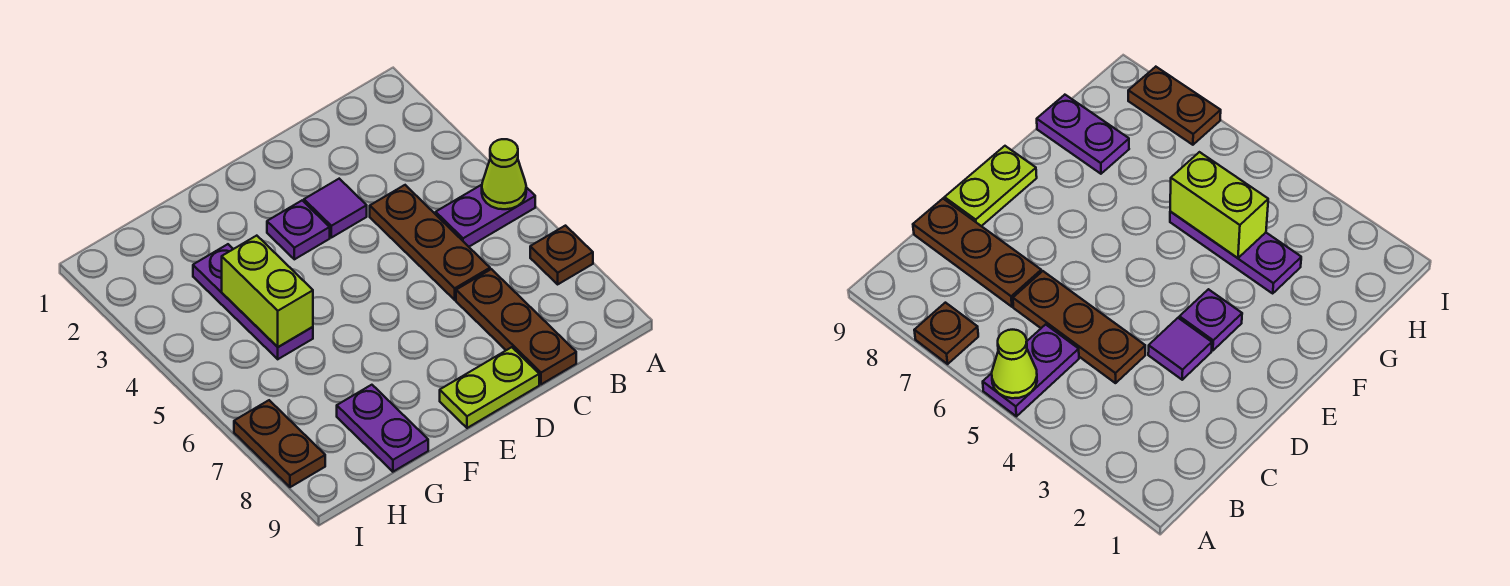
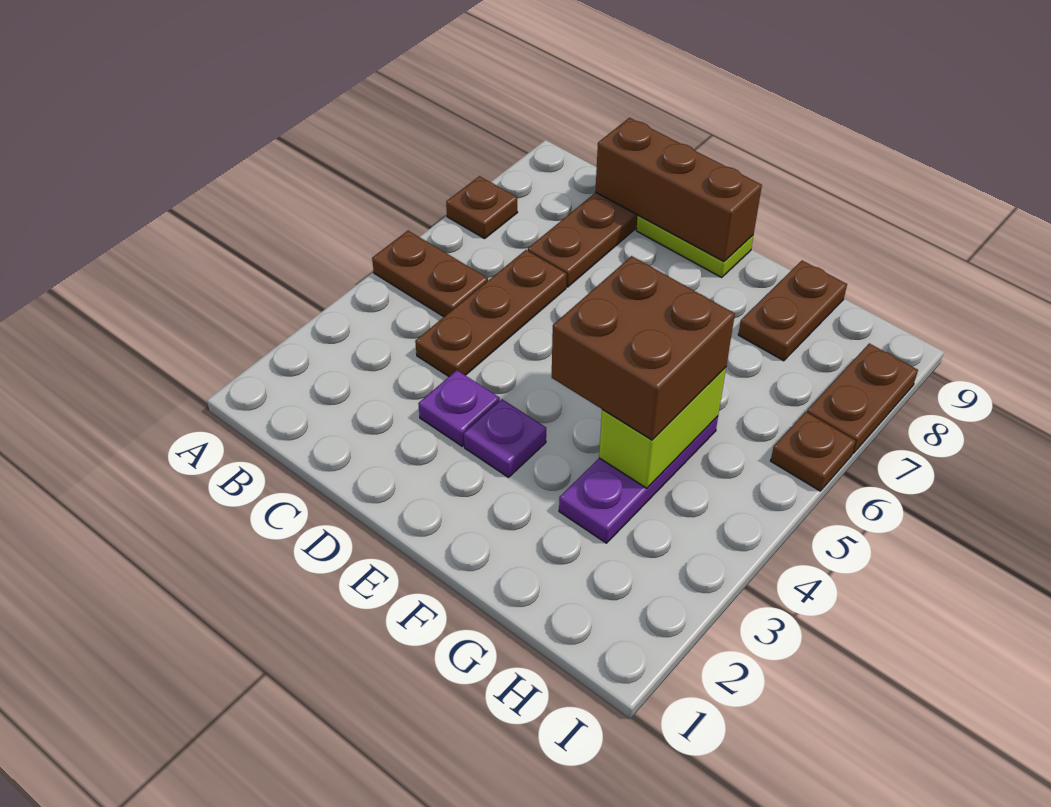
purple 1x2 plate [436,185,535,247] -> brown 1x2 plate [372,231,488,317]
lime 1x1 cone [482,139,526,209] -> none
none -> brown 1x3 brick [595,118,762,262]
purple 1x1 tile [304,179,367,238] -> purple 1x1 plate [418,370,500,446]
none -> brown 2x2 brick [552,256,735,440]
purple 1x2 plate [337,385,428,472] -> brown 1x2 plate [738,260,847,361]
none -> brown 1x1 plate [771,412,856,491]

